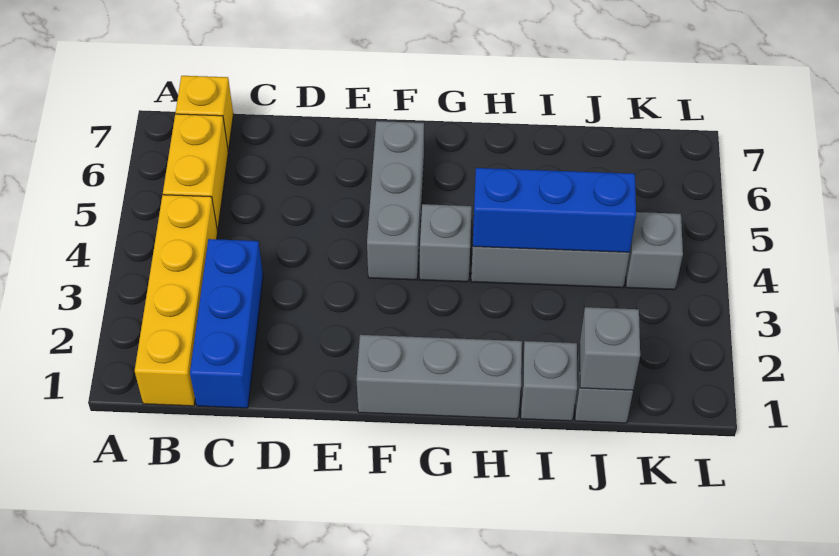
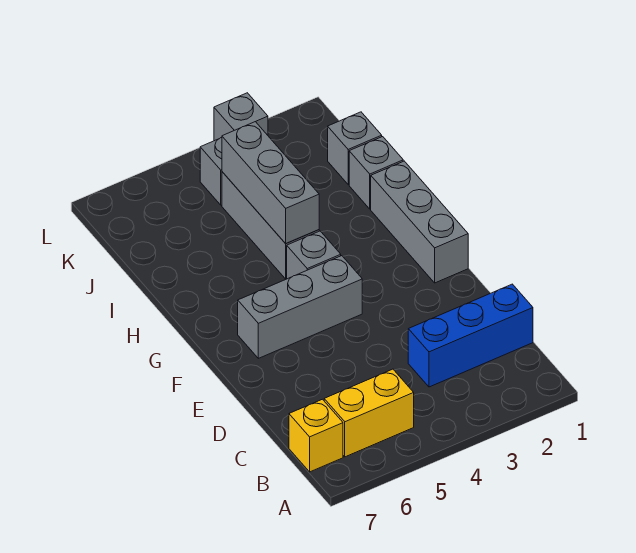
yellow 1x4 brick [135,195,218,406] -> none
blue 1x3 brick [473,168,636,252] -> grey 1x3 brick [222,122,319,244]
grey 1x1 brick [580,307,640,390] -> grey 1x1 brick moved to [214,93,268,141]

